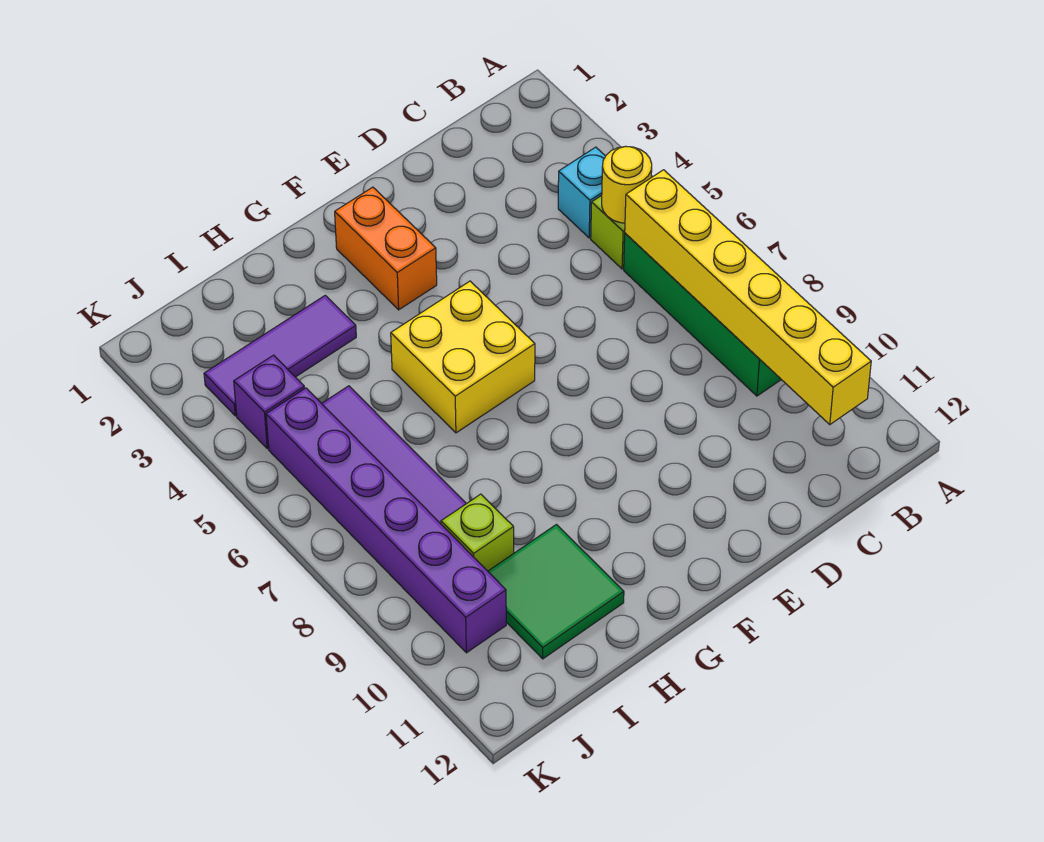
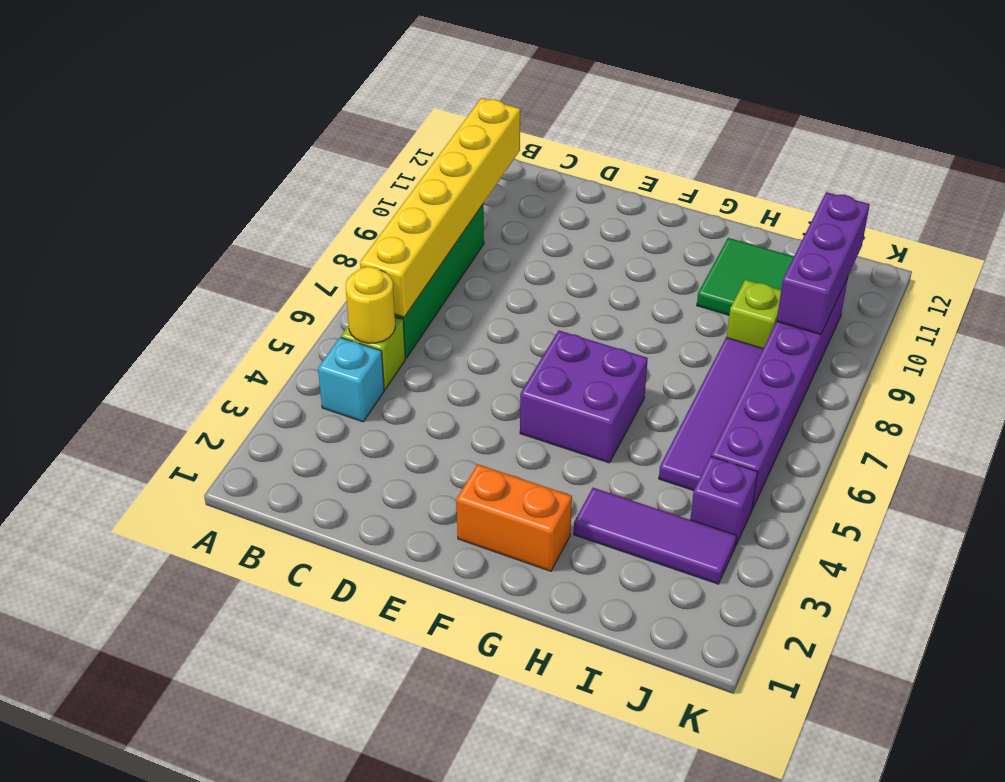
orange 1x2 brick [335,187,437,310] -> orange 1x2 brick turned to [456,464,572,571]
yellow 2x2 brick [391,281,535,433] -> purple 2x2 brick [520,331,648,463]
none -> purple 1x3 brick [777,192,870,335]

